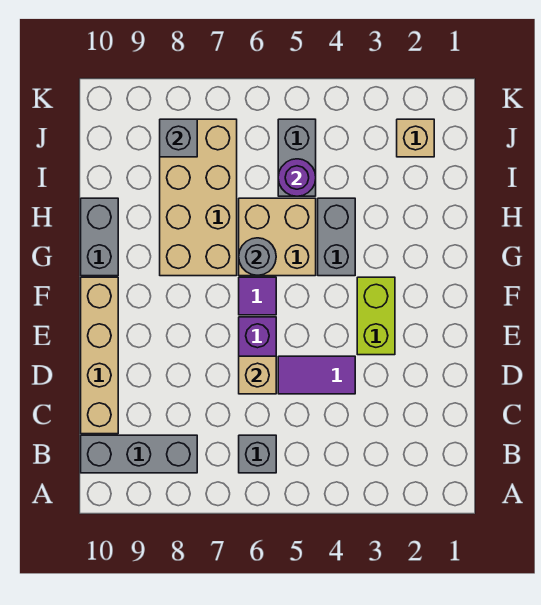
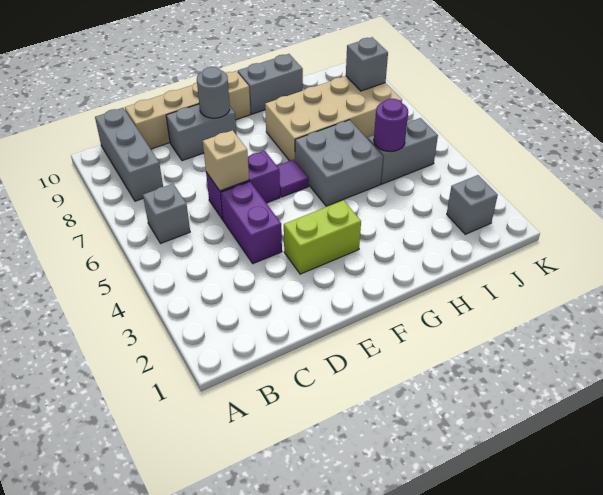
purple 1x2 tile [278,356,355,394] -> purple 1x2 brick [221,182,282,264]
grey 1x2 brick [318,198,355,276] -> grey 1x2 brick moved to [166,104,237,161]
tan 2x2 brick [239,198,316,276] -> grey 2x2 brick [295,120,383,206]
grey 1x1 round brick [239,238,276,275] -> grey 1x1 round brick moved to [197,67,230,118]
tan 1x1 brick [397,119,434,157] -> grey 1x1 brick [447,175,498,234]

